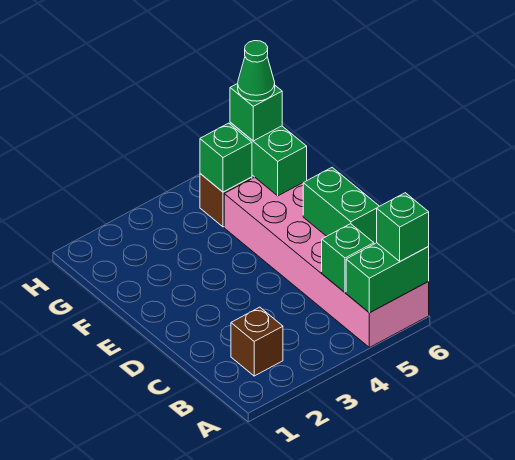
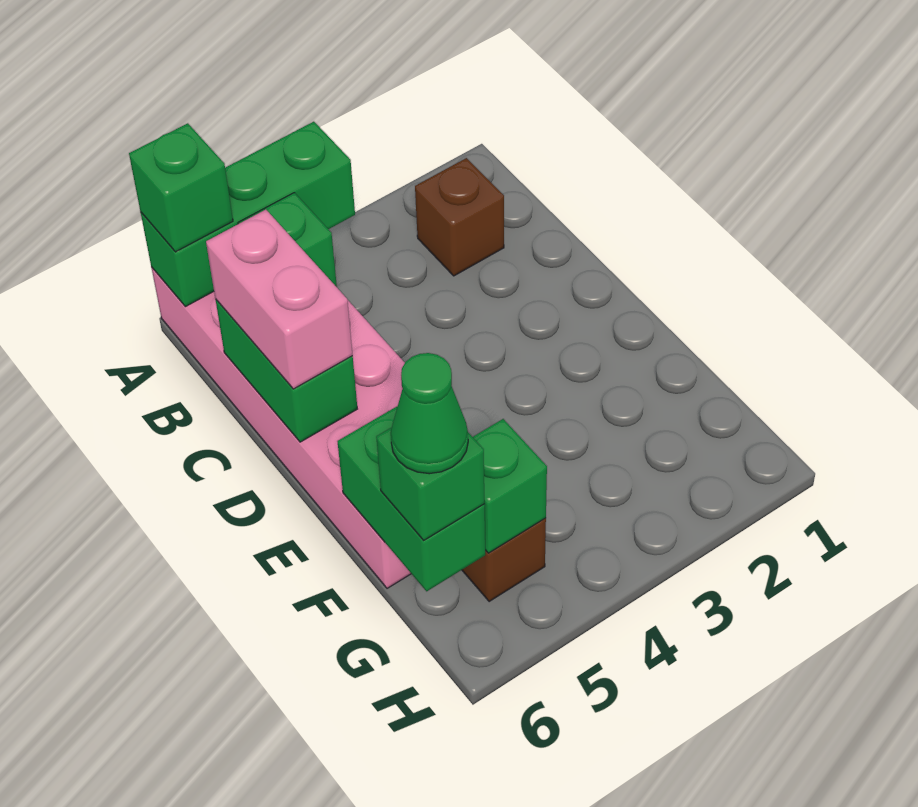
green 1x2 brick [346,243,429,313] -> green 1x3 brick [141,122,355,307]
none -> pink 1x2 brick [206,210,353,389]

